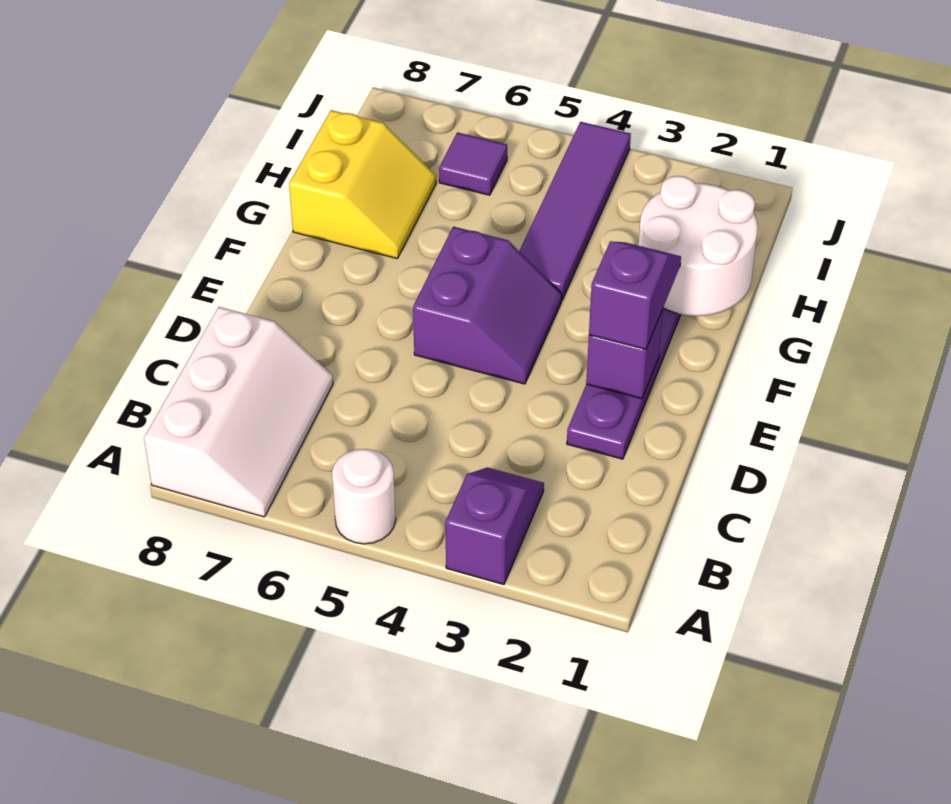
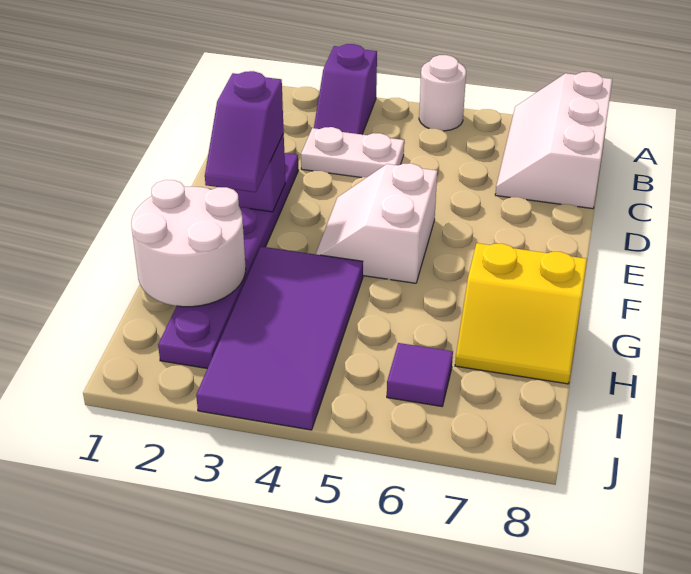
none -> white 1x2 plate [301,127,404,178]
purple 2x2 slope [413,227,562,384] -> white 2x2 slope [316,163,437,283]
purple 1x4 tile [519,122,631,300] -> purple 2x4 tile [196,247,363,430]
yellow 2x2 slope [289,110,436,259] -> yellow 2x2 slope turned to [455,243,587,384]

